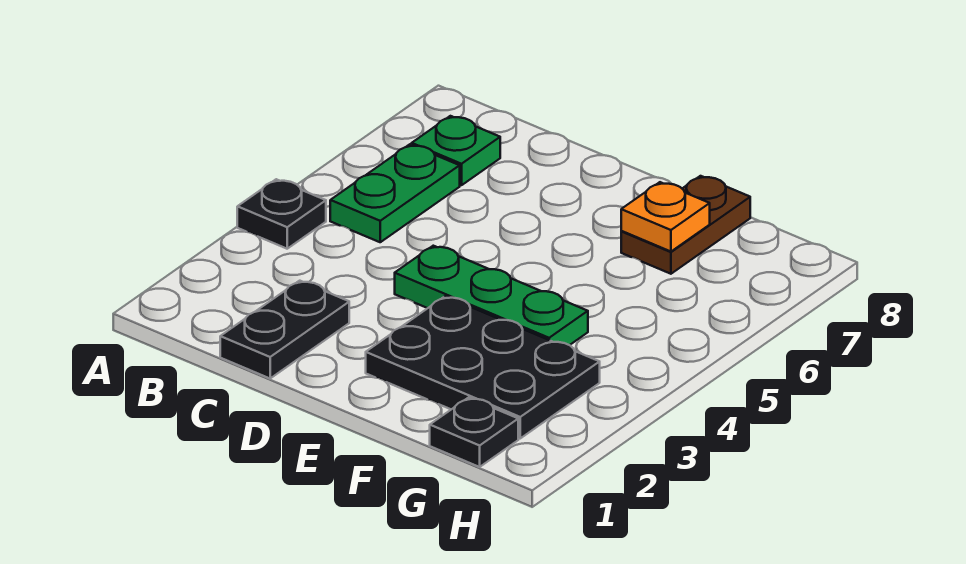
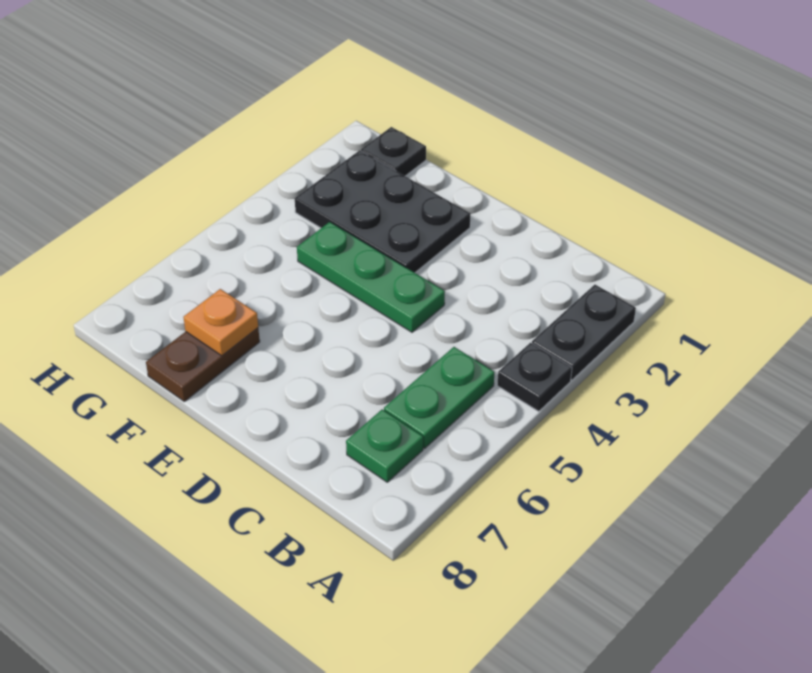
black 1x2 plate [220,281,349,378] -> black 1x2 plate moved to [532,285,636,380]

